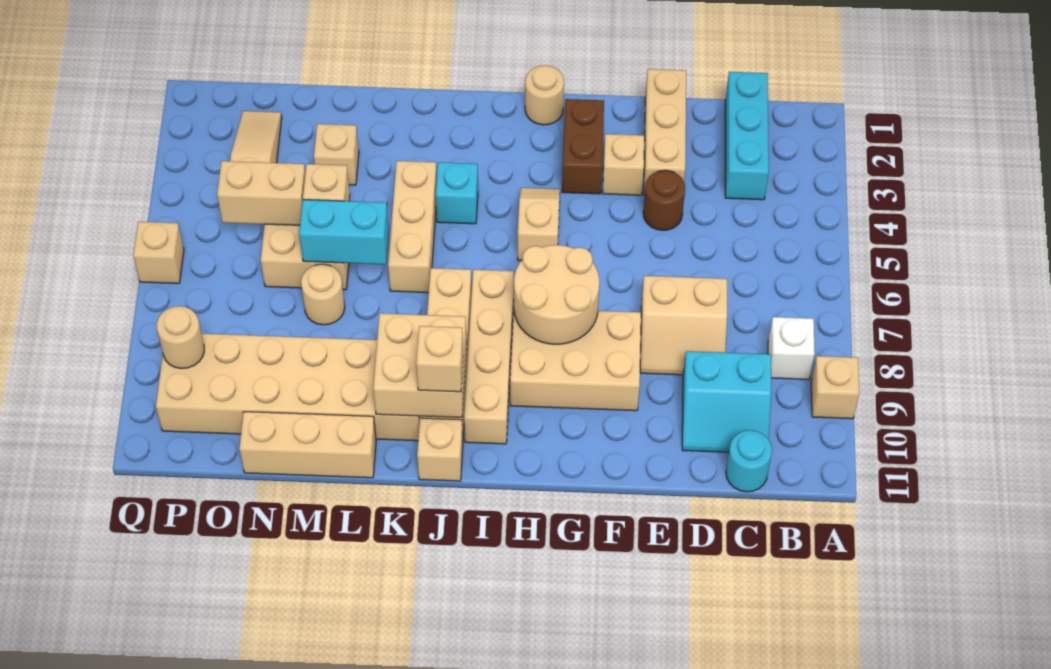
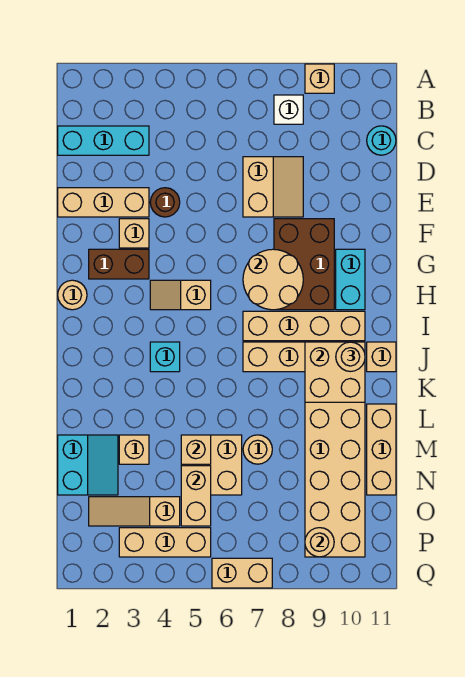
cyan 2x2 slope [682,351,771,452] -> cyan 2x2 slope moved to [58,435,118,495]
tan 2x3 brick [510,311,641,411] -> brown 2x3 brick [274,219,334,310]
tan 1x1 brick [416,326,463,392] -> tan 1x1 round brick [336,342,365,372]
tan 1x3 brick [388,161,437,293] -> tan 1x3 brick moved to [119,528,211,557]
cyan 1x2 brick [299,200,389,264] -> cyan 1x2 brick moved to [336,249,365,310]
tan 1x1 brick [133,222,184,283] -> tan 1x2 brick [212,558,272,588]

